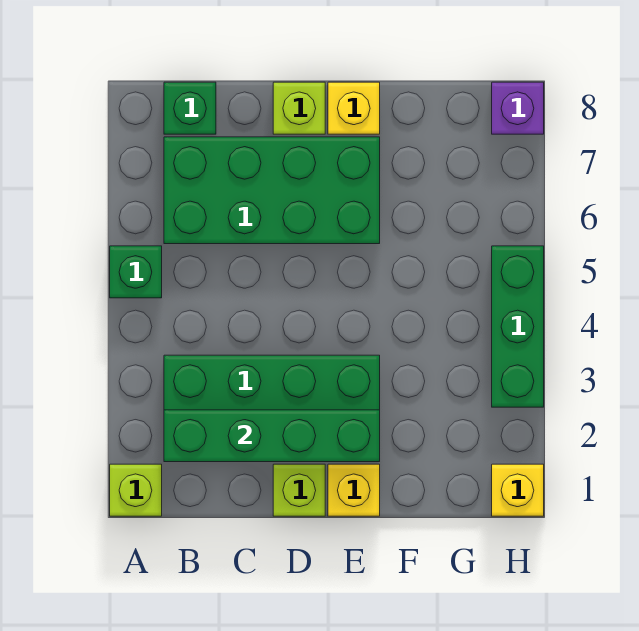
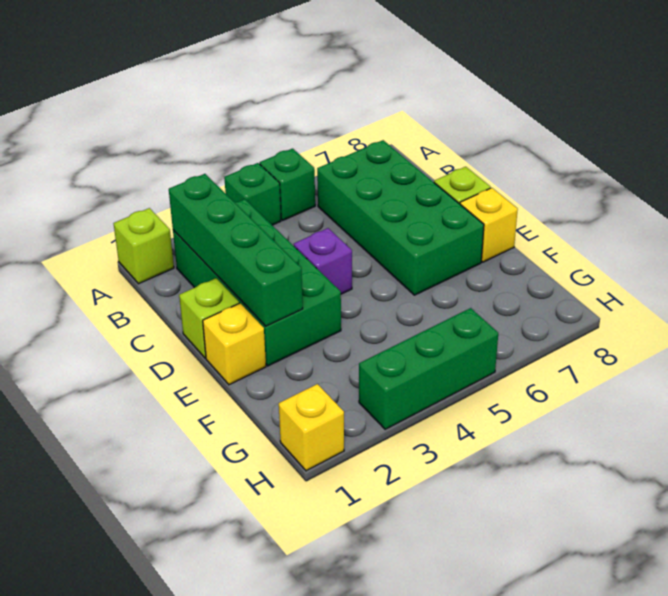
green 1x1 brick [164,82,216,134] -> green 1x1 brick moved to [224,163,281,225]
purple 1x1 brick [492,82,544,134] -> purple 1x1 brick moved to [294,228,352,294]

